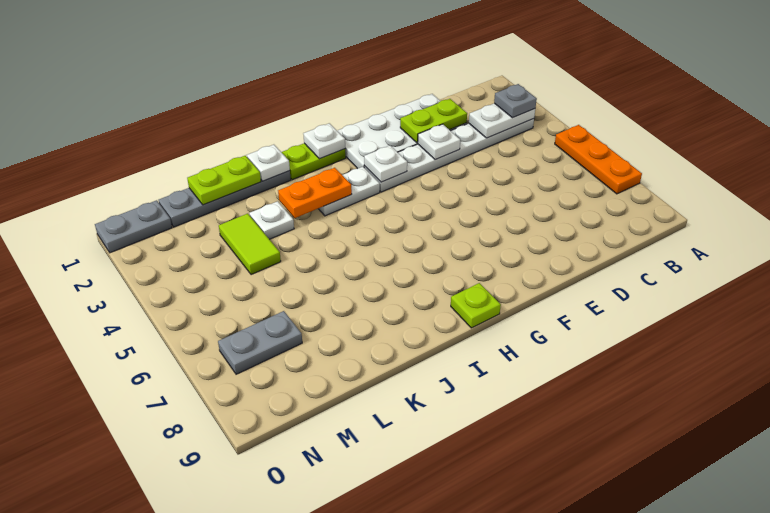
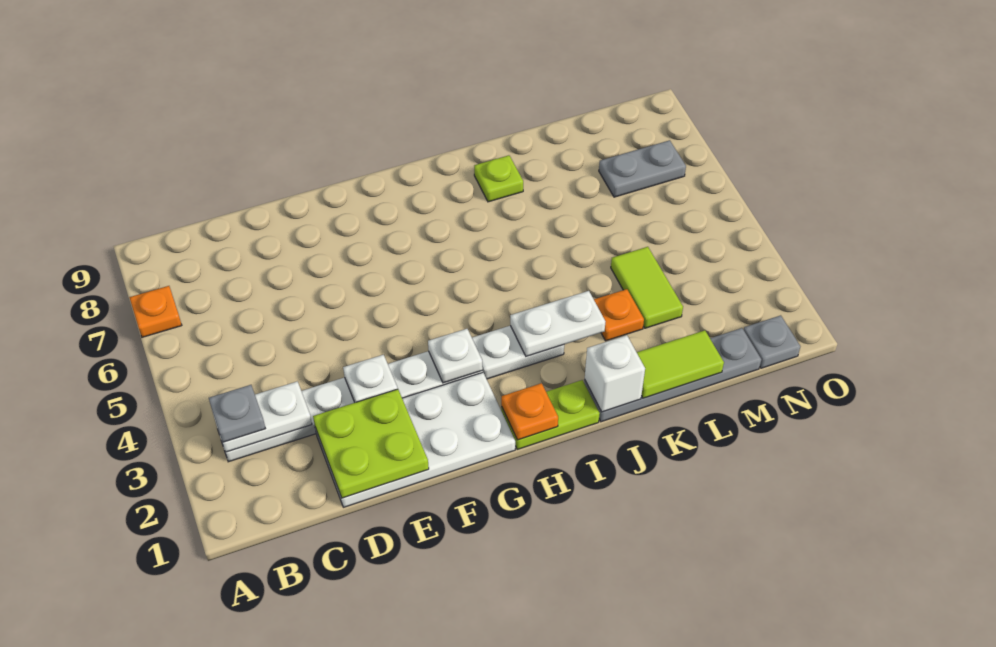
orange 1x3 plate [555,125,642,194] -> orange 1x1 plate [129,286,182,337]
lime 1x2 plate [400,99,467,143] -> lime 2x2 plate [313,389,429,498]
white 1x1 plate [303,123,345,159] -> orange 1x1 plate [501,383,558,440]
lime 1x1 plate [451,283,501,328] -> lime 1x1 plate moved to [474,155,523,202]
orange 1x2 plate [278,168,352,218] -> white 1x2 plate [510,291,606,356]
white 1x1 plate [247,145,290,181] -> white 1x1 brick [585,335,645,412]
lime 1x2 plate [187,156,261,205] -> lime 1x2 tile [637,330,724,398]
white 1x1 plate [249,201,294,239] -> orange 1x1 plate [594,289,644,341]
grey 1x2 plate [95,200,172,253] -> grey 1x1 plate [744,315,800,368]

